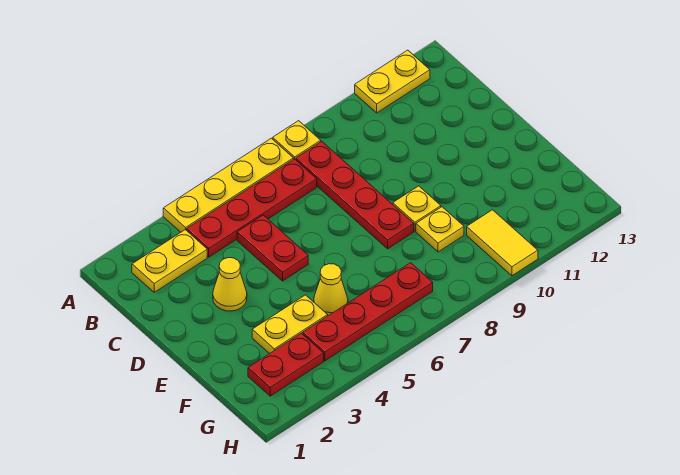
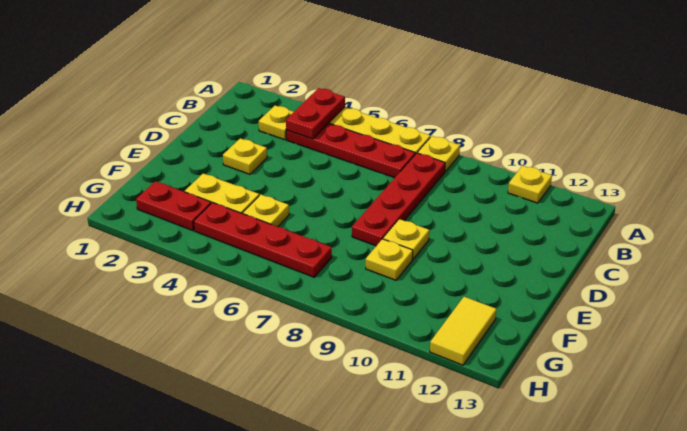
yellow 1x2 plate [355,50,430,113] -> yellow 1x1 plate [508,166,552,203]
yellow 1x2 plate [132,230,207,292] -> yellow 1x1 plate [259,106,294,140]
red 1x2 plate [237,215,308,281] -> red 1x2 plate moved to [286,88,345,139]
yellow 1x1 cone [213,258,247,311] -> yellow 1x1 plate [223,138,267,174]
yellow 1x1 cone [314,264,348,316] -> yellow 1x1 plate [243,194,289,227]
yellow 1x2 tile [467,210,538,276] -> yellow 1x2 tile moved to [430,297,496,365]

